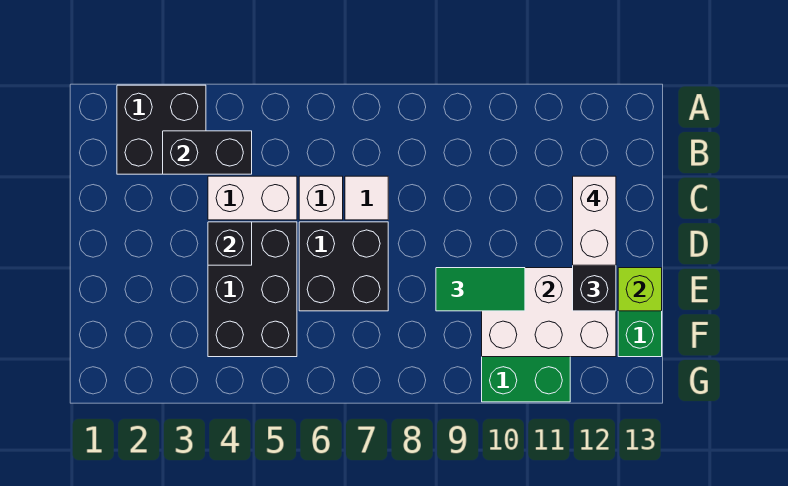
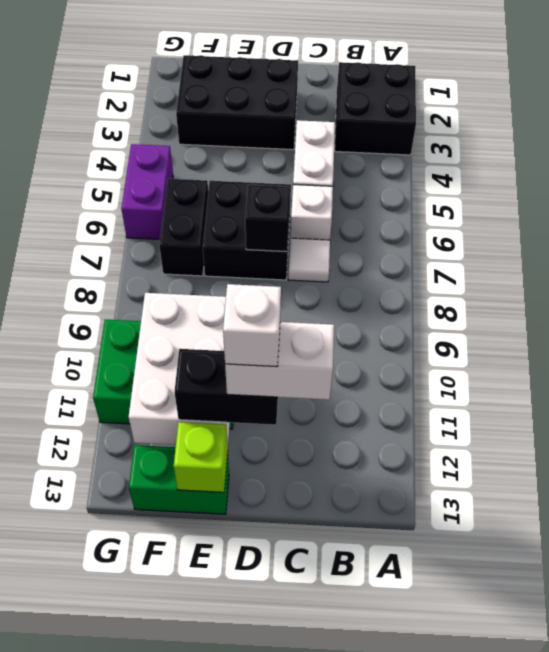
black 1x2 brick [163,131,252,174] -> black 1x2 brick moved to [159,179,208,276]
black 2x3 brick [208,222,297,357] -> black 2x3 brick moved to [176,55,298,150]
black 1x1 brick [208,222,252,265] -> black 1x1 brick moved to [245,185,290,252]
none -> white 1x1 brick [223,284,281,367]
green 1x2 tile [436,268,525,311] -> none
none -> purple 1x2 brick [121,144,173,239]

